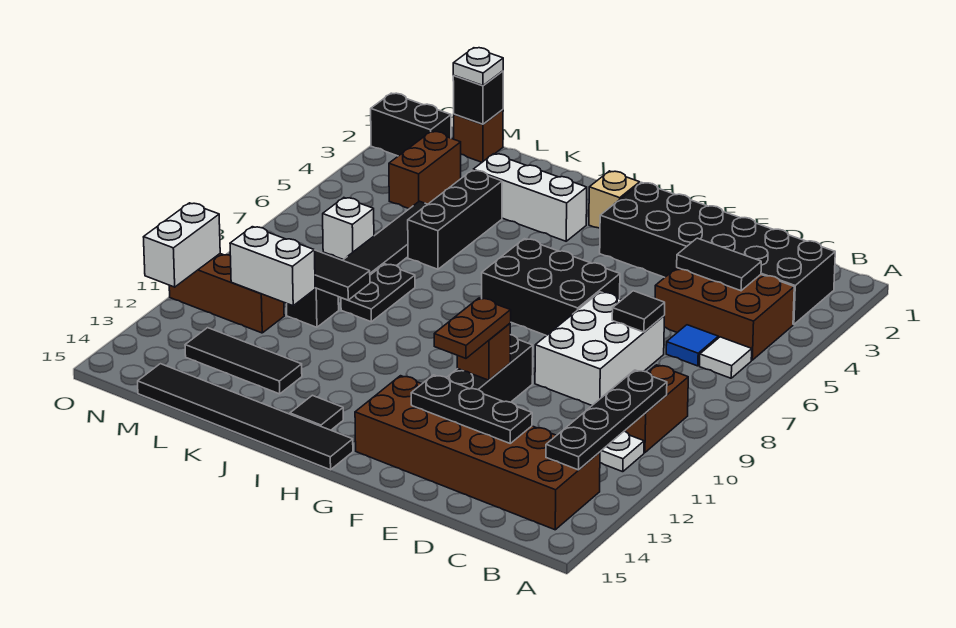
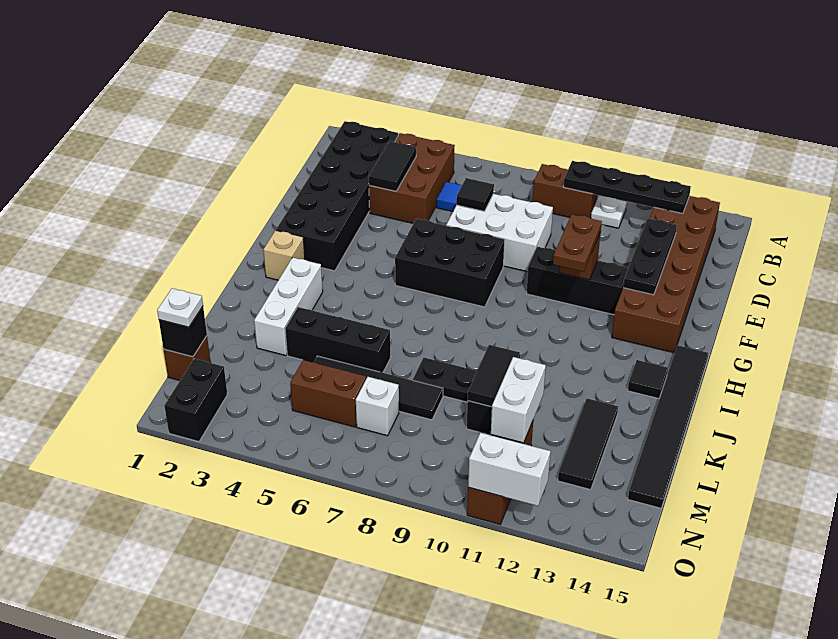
white 1x1 tile [700,337,752,378] -> none
black 2x3 brick [482,239,620,336] -> black 2x3 brick turned to [395,219,505,307]
brown 1x2 plate [434,298,511,358] -> brown 1x2 plate turned to [553,214,602,272]
brown 1x2 brick [389,131,461,209] -> brown 1x2 brick moved to [290,360,366,427]

